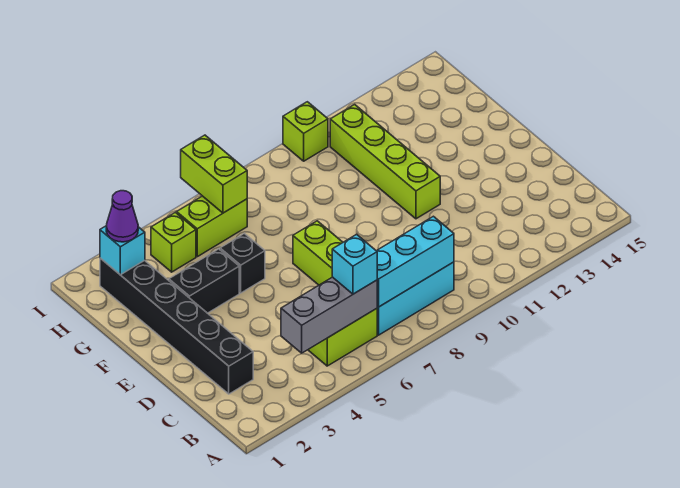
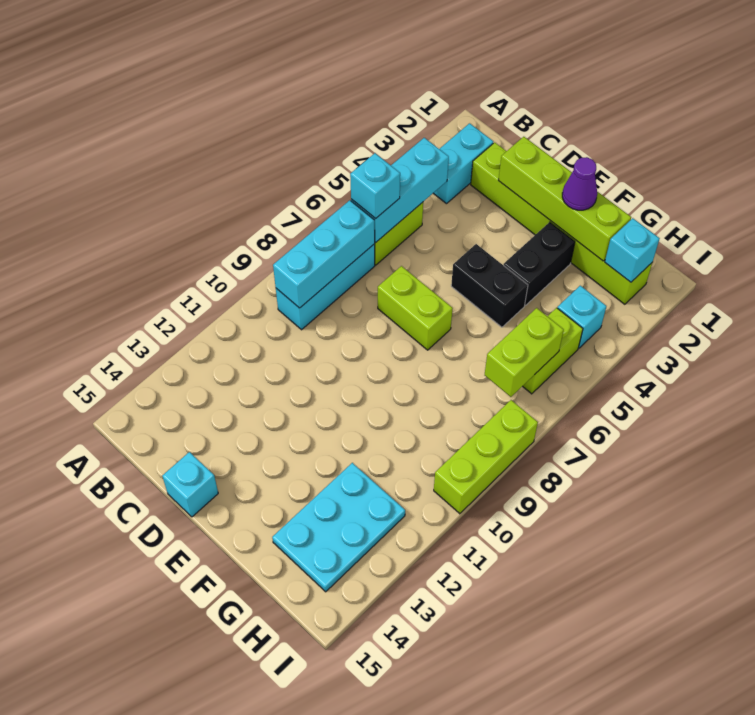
none -> cyan 1x2 brick [433,123,493,204]
grey 1x3 brick [281,277,377,353] -> cyan 1x3 brick [351,138,449,242]
black 1x6 brick [100,258,253,394] -> lime 1x6 brick [471,142,653,304]
none -> cyan 1x1 brick [162,452,218,517]
lime 1x4 brick [330,104,440,219] -> lime 1x4 brick moved to [498,137,631,261]
black 1x1 brick [220,233,265,293] -> black 1x2 brick [451,244,528,327]
none -> cyan 2x3 plate [272,463,405,592]
purple 1x1 cone [106,191,138,242] -> purple 1x1 cone moved to [562,157,597,210]
lime 1x1 brick [151,212,196,272] -> cyan 1x1 brick [558,286,606,348]
lime 1x2 brick [181,135,247,213] -> lime 1x2 brick turned to [485,308,564,397]
lime 1x1 brick [283,102,328,161] -> lime 1x3 brick [434,400,538,514]

